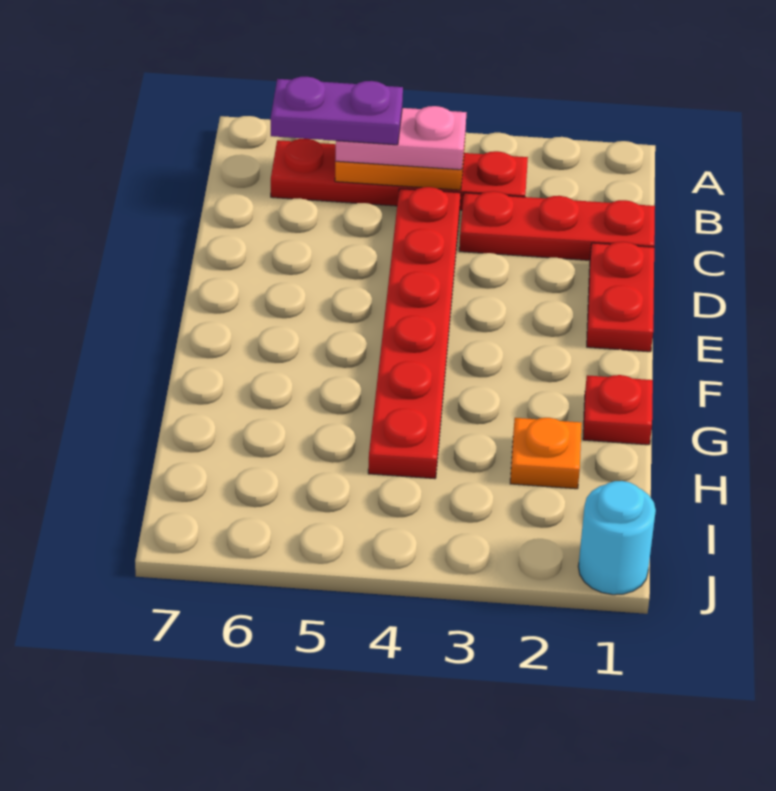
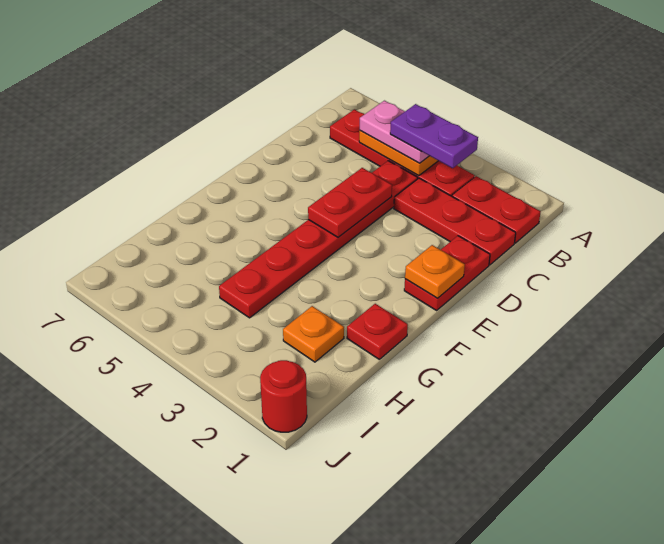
none -> red 1x2 plate [452,176,541,243]
purple 1x2 plate [271,77,403,145] -> purple 1x2 plate moved to [390,104,478,168]
none -> red 1x2 plate [308,168,392,237]
none -> orange 1x1 plate [405,245,465,298]
cyan 1x1 round brick [578,481,656,595] -> red 1x1 round brick [260,360,307,432]

